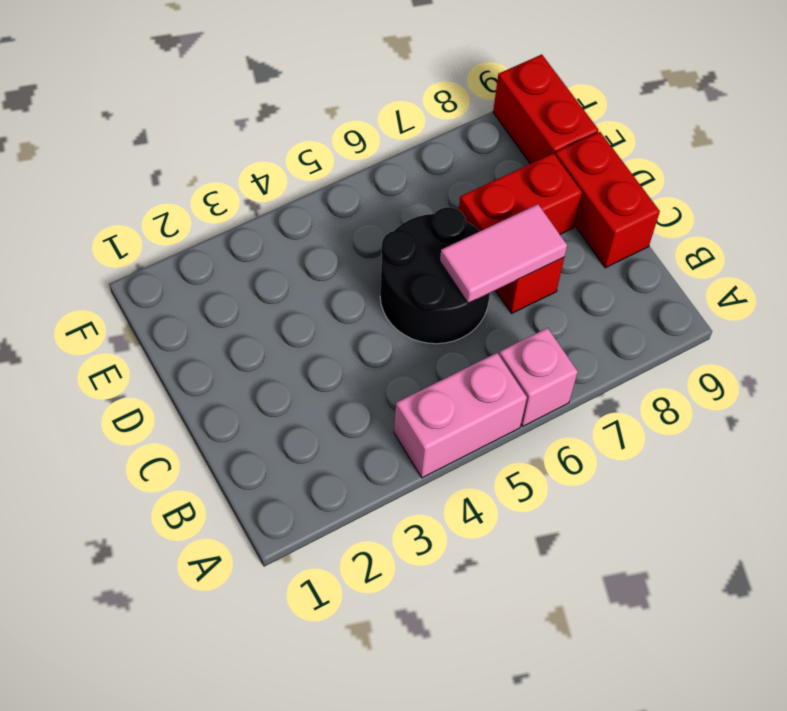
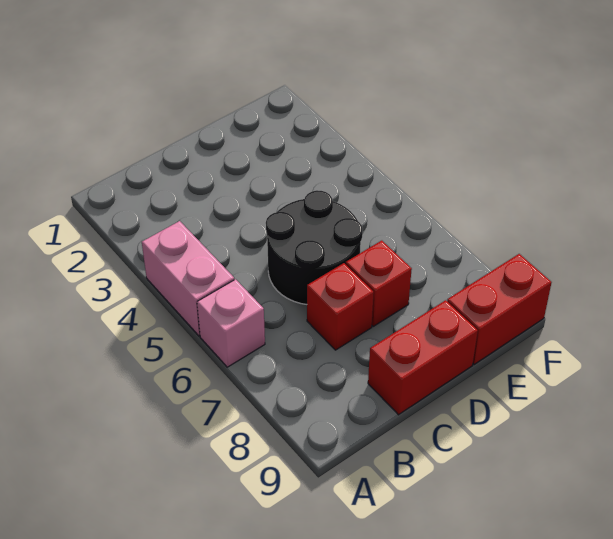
pink 1x2 tile [440,204,567,303] -> none
red 1x2 brick [459,153,582,234] -> red 1x1 brick [346,241,412,326]

